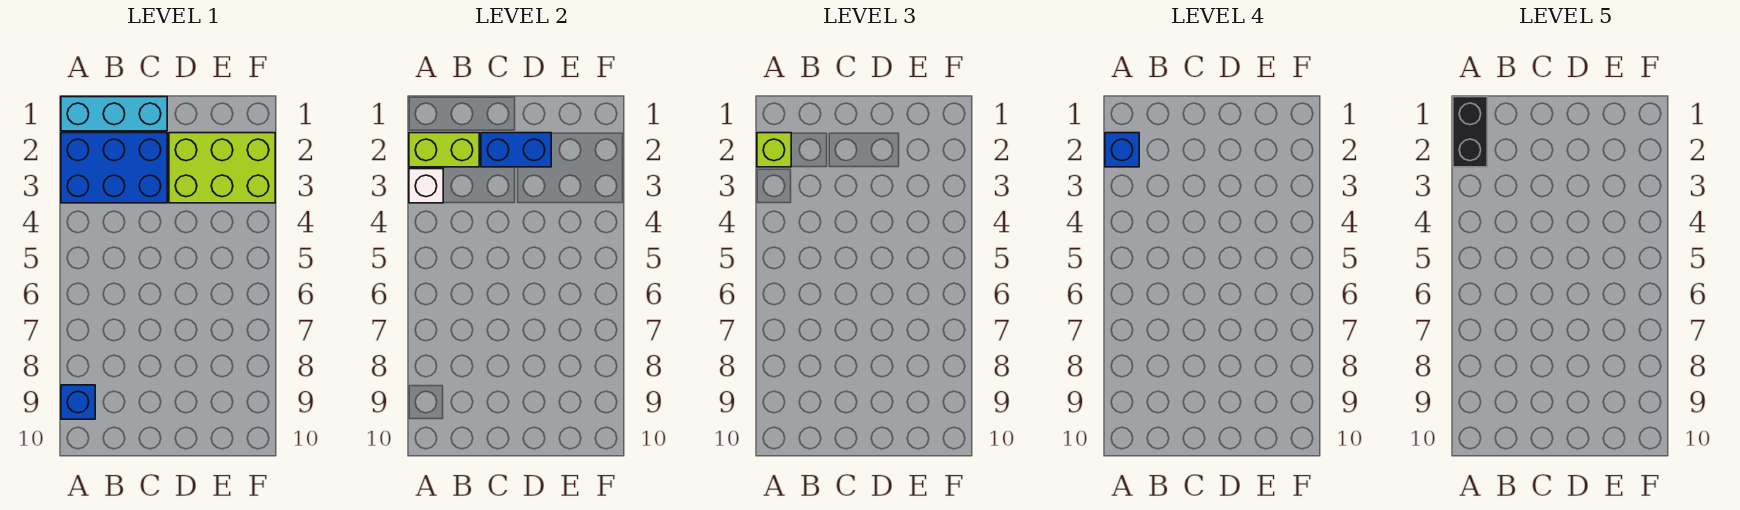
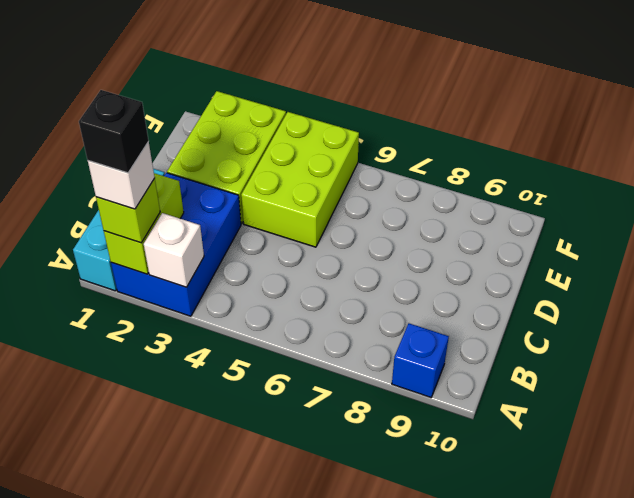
black 1x2 brick [1453,97,1487,167] -> black 1x1 brick [79,90,149,173]
blue 1x1 brick [1105,133,1139,167] -> white 1x1 brick [88,142,155,209]
blue 1x2 brick [481,133,551,167] -> none
none -> lime 2x3 brick [241,112,359,247]

